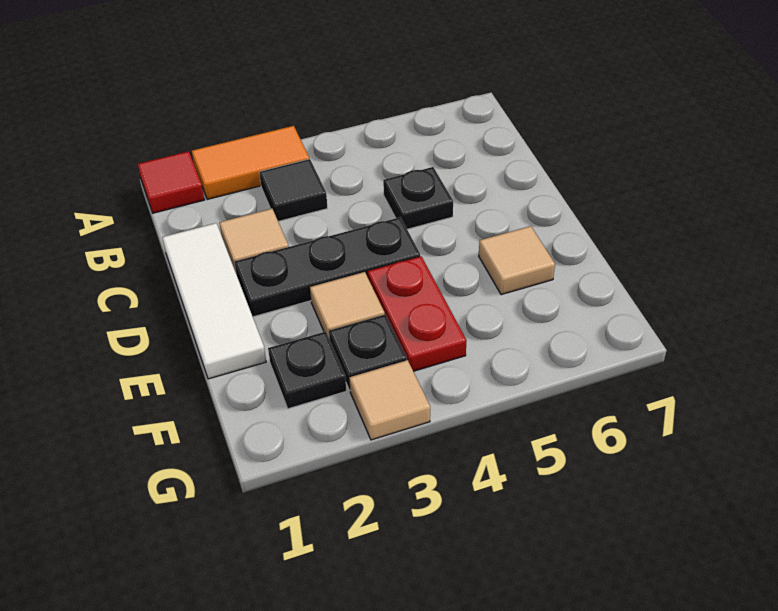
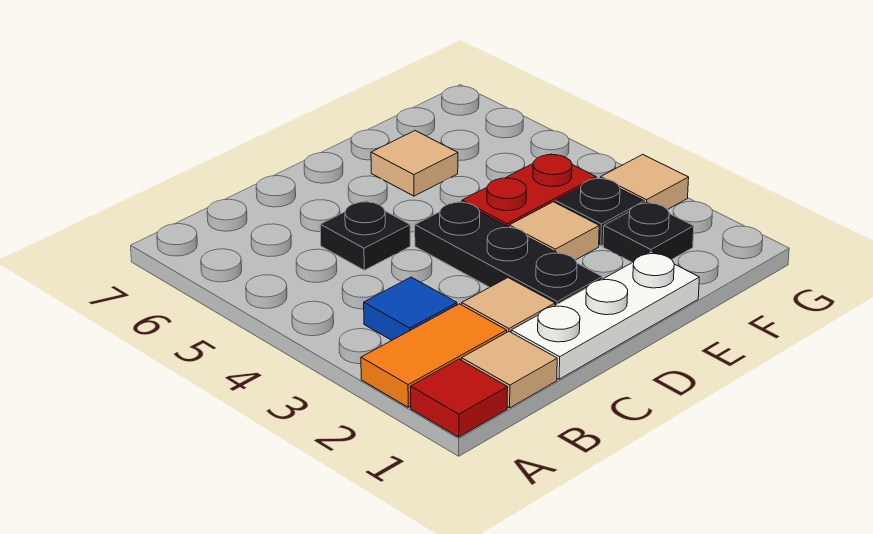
orange 1x2 tile [192,126,309,200] -> orange 1x2 tile turned to [361,304,507,407]
none -> tan 1x1 tile [462,332,557,408]
black 1x1 tile [259,159,327,221] -> blue 1x1 tile [364,277,457,340]
white 1x3 tile [162,223,266,379] -> white 1x3 plate [511,252,699,379]

